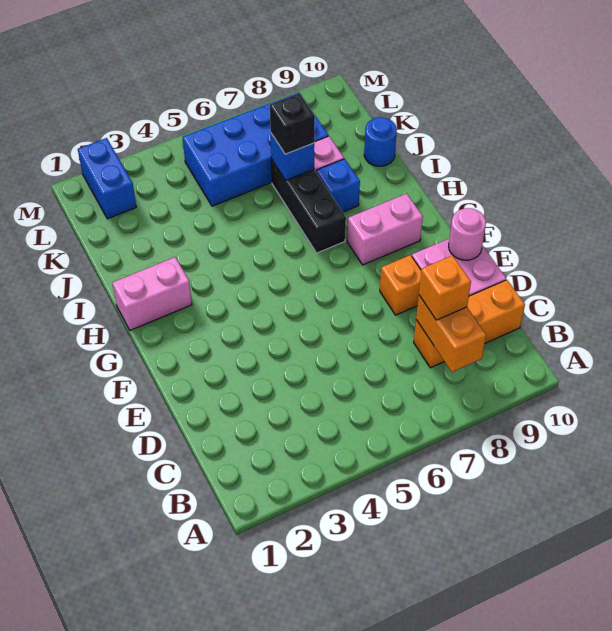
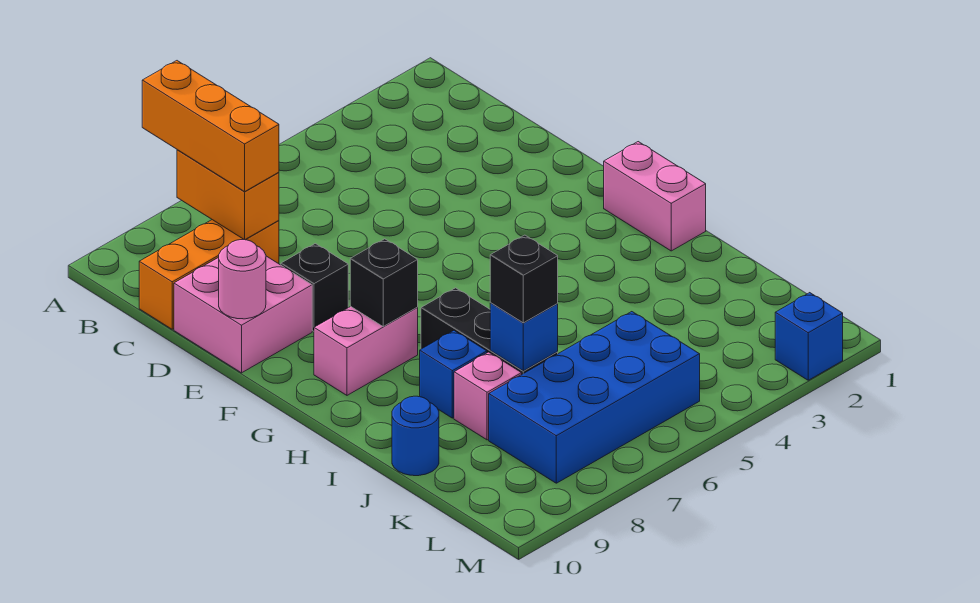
orange 1x1 brick [419,255,471,320] -> orange 1x3 brick [142,61,279,191]
orange 1x1 brick [380,255,421,315] -> black 1x1 brick [281,244,348,331]
none -> black 1x1 brick [350,239,418,326]
pink 1x2 brick [112,257,192,330] -> pink 1x2 brick turned to [604,142,706,251]
blue 1x2 brick [78,138,136,219] -> blue 1x1 brick [775,293,843,380]

